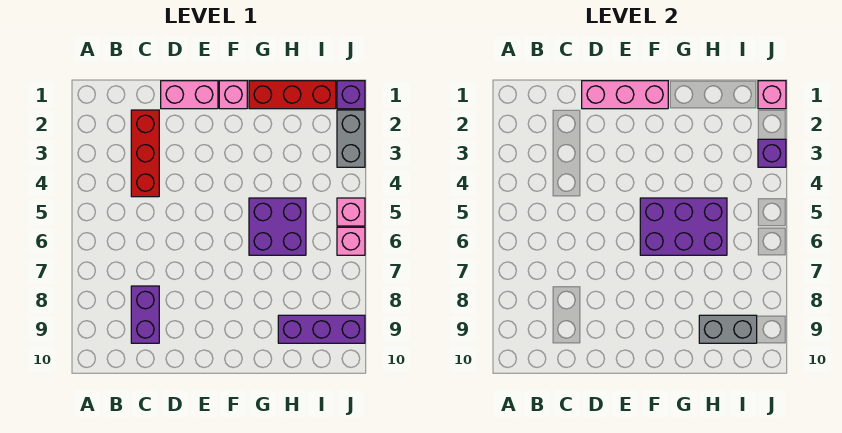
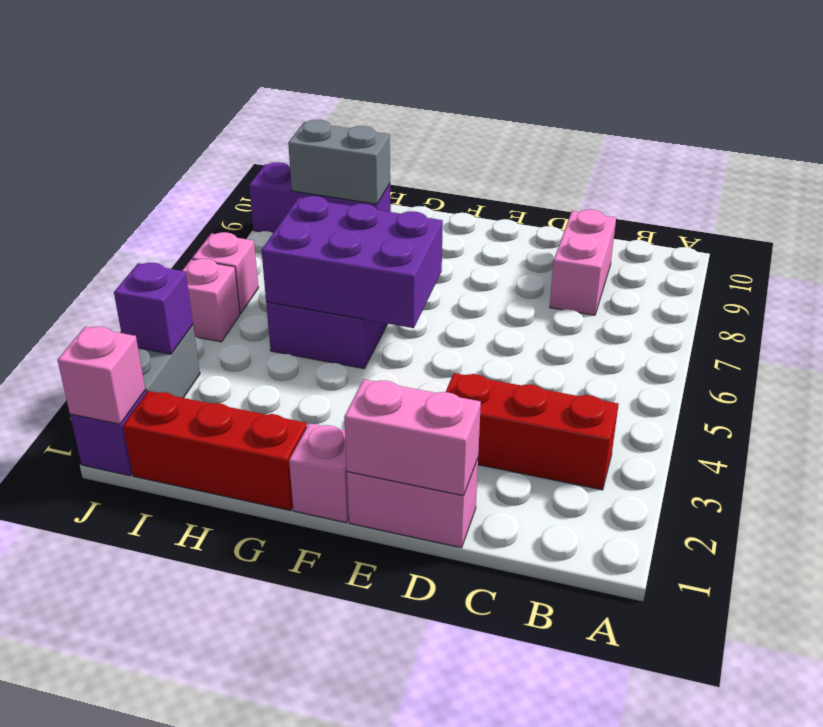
red 1x3 brick [131,110,159,197] -> red 1x3 brick turned to [446,373,619,490]
purple 1x2 brick [131,286,159,343] -> pink 1x2 brick [550,209,616,315]
pink 1x3 brick [582,81,668,109] -> pink 1x2 brick [344,379,481,496]

